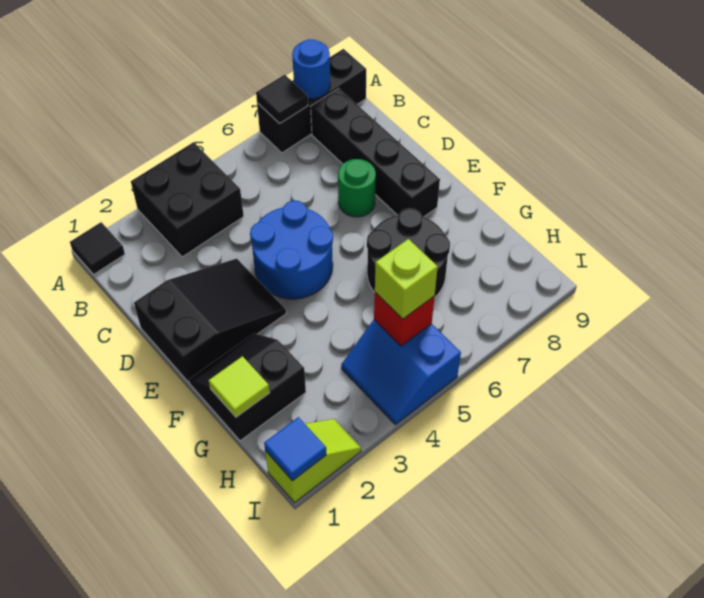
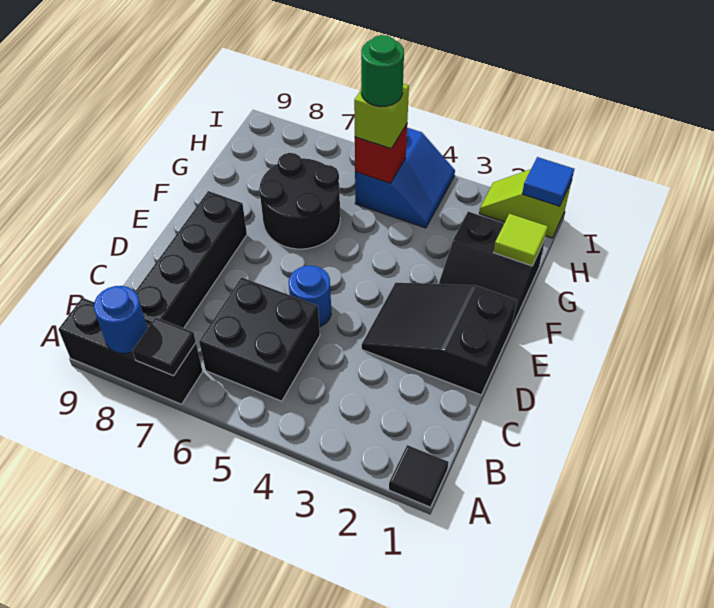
black 2x2 brick [131,142,244,257] -> black 2x2 brick moved to [199,277,320,401]
blue 2x2 round brick [250,201,333,299] -> blue 1x1 round brick [289,266,331,327]
green 1x1 round brick [338,159,376,217] -> green 1x1 round brick moved to [361,35,404,106]

